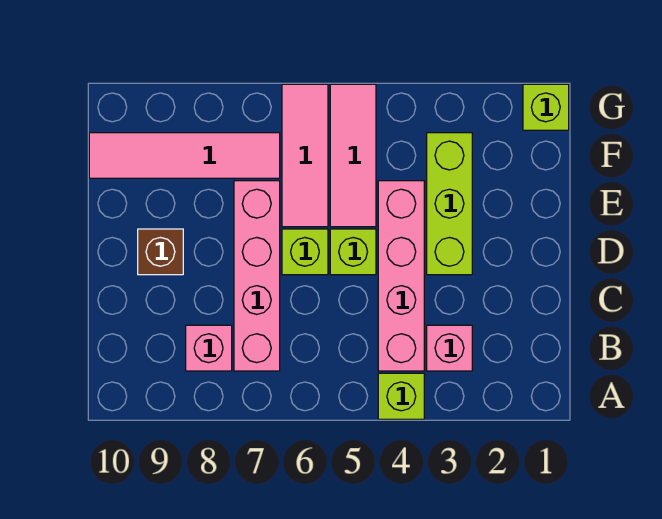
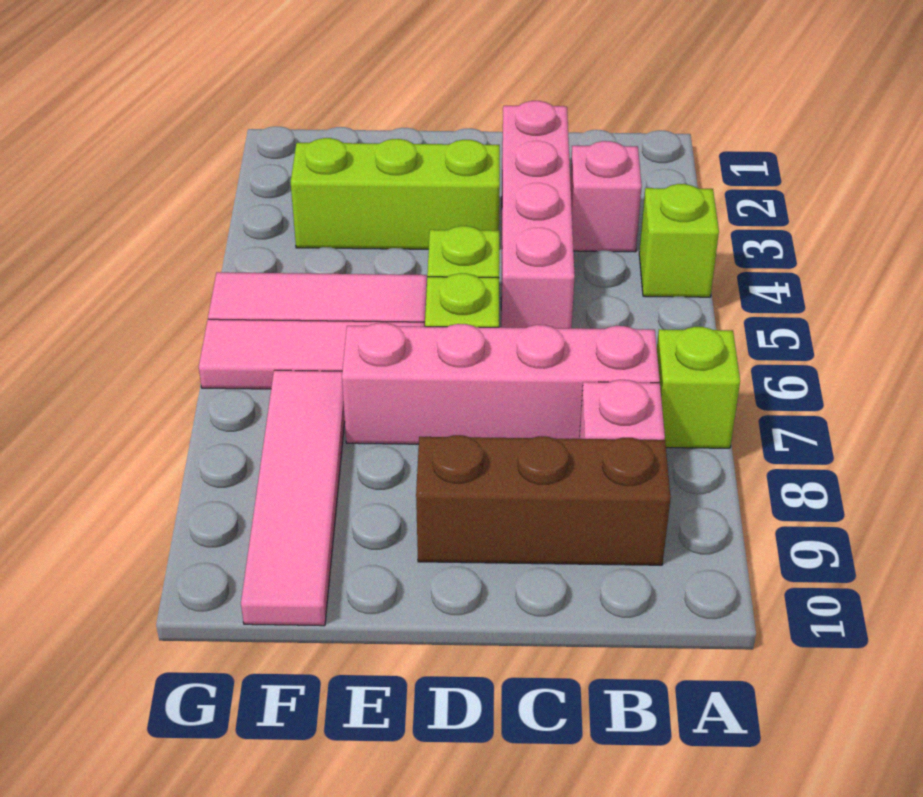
pink 1x4 brick [378,181,424,371] -> pink 1x4 brick turned to [501,101,575,328]
brown 1x1 brick [138,229,183,275] -> brown 1x3 brick [416,435,671,565]
lime 1x1 brick [523,84,569,130] -> lime 1x1 brick moved to [657,327,740,448]

